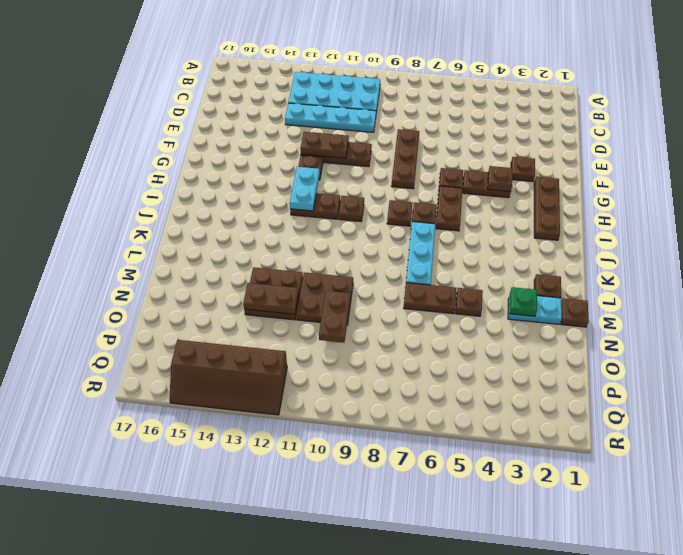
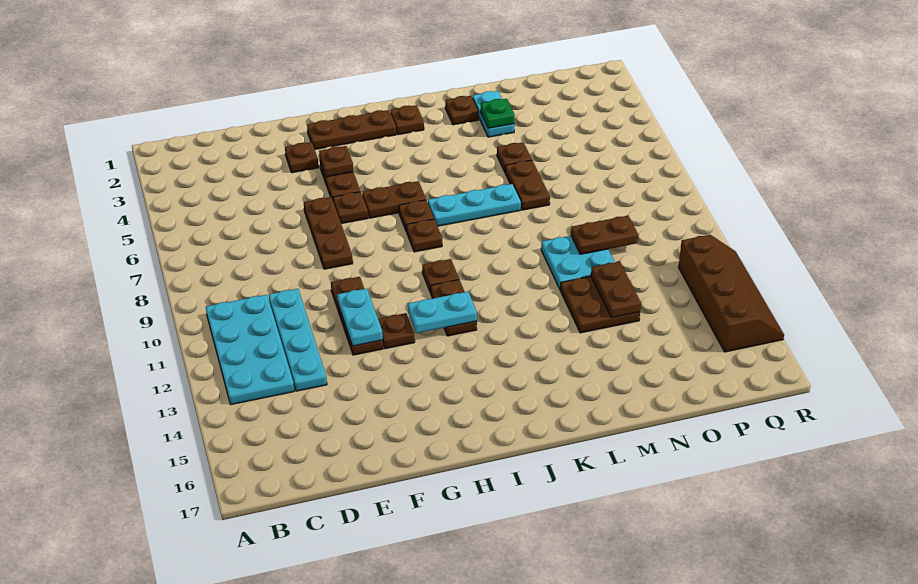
brown 1x3 plate [392,129,419,189] -> brown 1x3 plate turned to [304,197,353,269]
brown 1x2 plate [300,132,349,158] -> cyan 1x2 plate [337,289,383,346]
brown 1x1 plate [561,298,589,327] -> brown 1x1 plate moved to [391,105,424,135]
brown 2x2 plate [296,272,353,325] -> cyan 2x2 plate [541,236,615,289]

